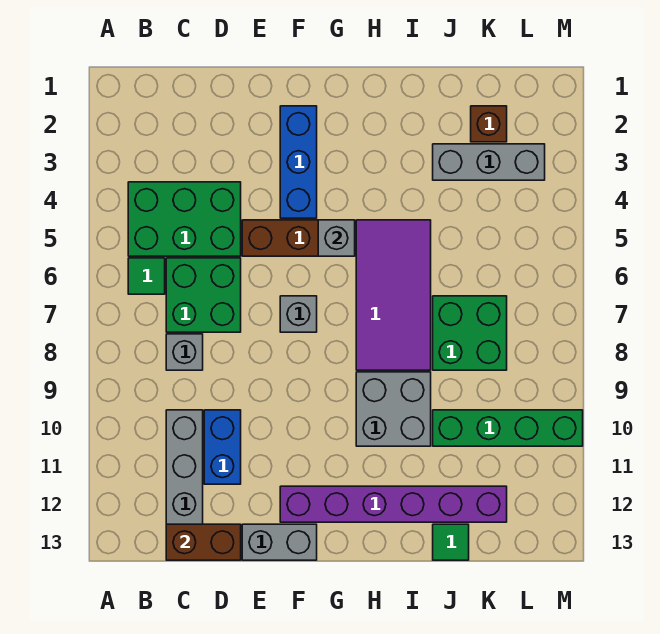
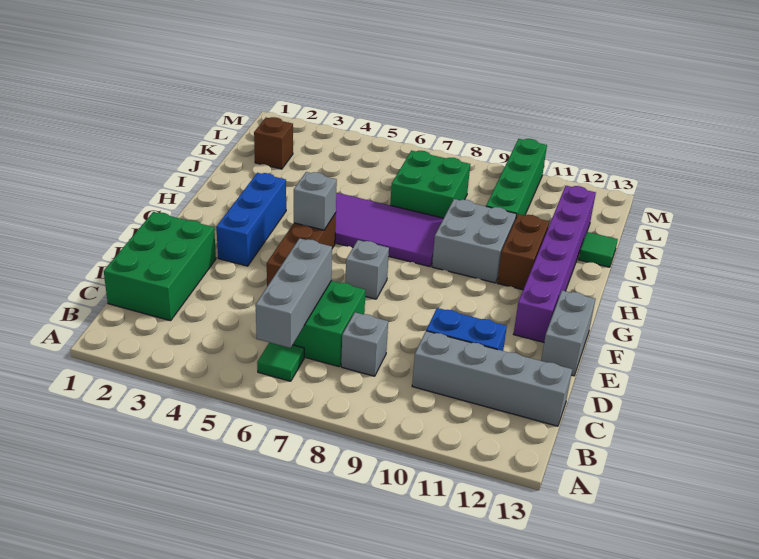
green 2x3 brick [128,182,241,256] -> green 2x3 brick moved to [104,212,216,321]
brown 1x2 brick [166,524,241,560] -> brown 1x2 brick moved to [497,214,549,290]
blue 1x3 brick [280,106,317,218] -> blue 1x3 brick turned to [216,173,286,266]
grey 1x3 brick [433,144,545,180] -> grey 1x3 brick moved to [256,238,332,348]

